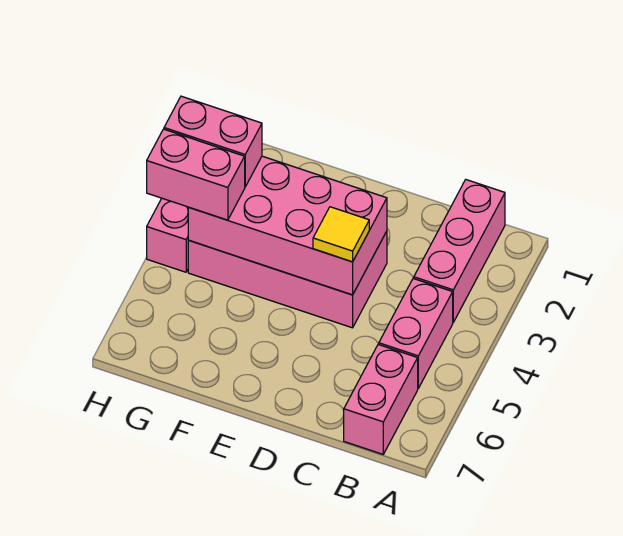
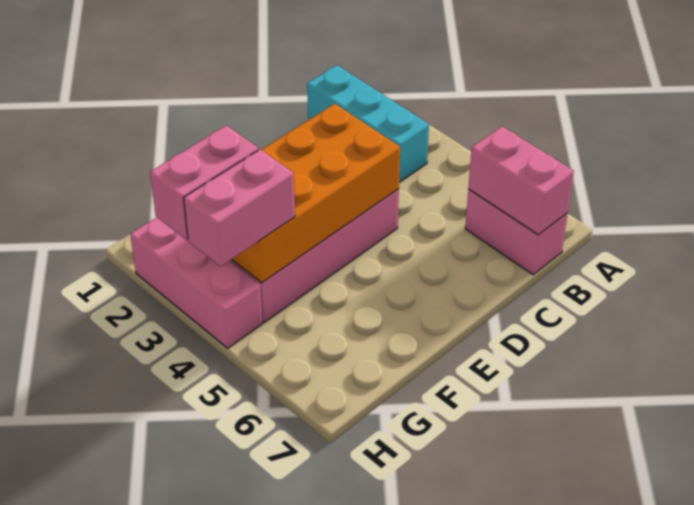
pink 1x3 brick [414,180,505,322] -> cyan 1x3 brick [307,65,429,182]
pink 1x2 brick [379,278,453,388] -> pink 1x2 brick moved to [468,126,574,235]
pink 2x4 brick [188,156,387,295] -> orange 2x4 brick [232,104,400,283]
yellow 1x1 tile [313,207,369,262] -> none

